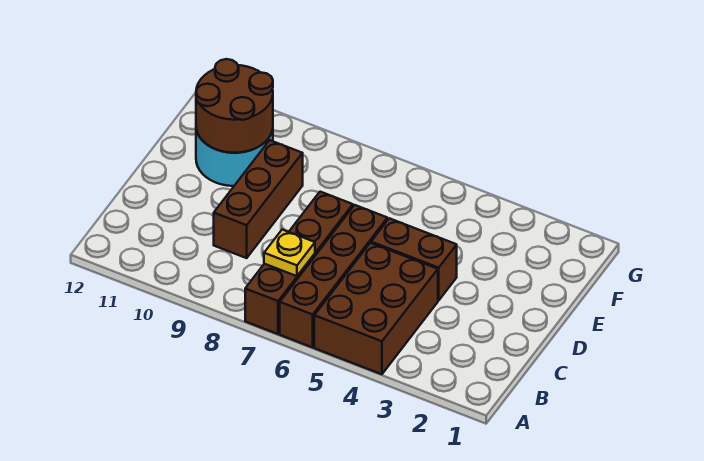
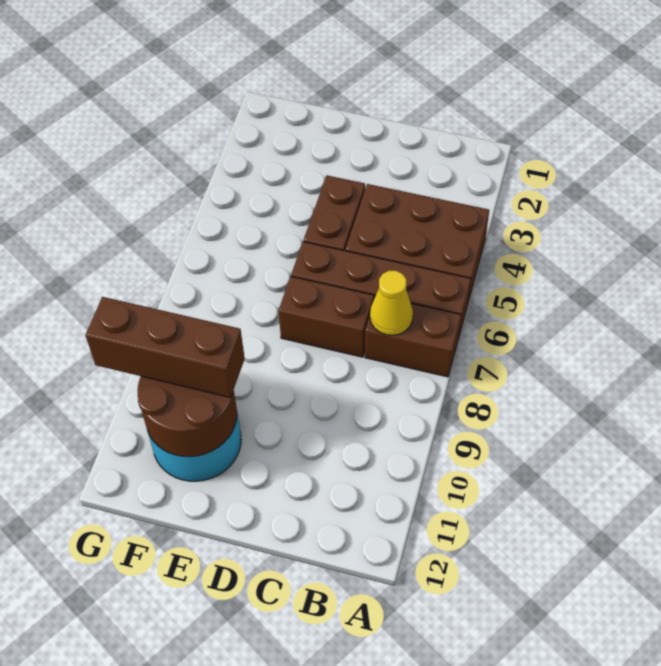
yellow 1x1 plate [264,230,315,276] -> yellow 1x1 cone [370,271,413,335]
brown 1x3 brick [214,140,303,258] -> brown 1x3 brick moved to [86,297,245,398]

